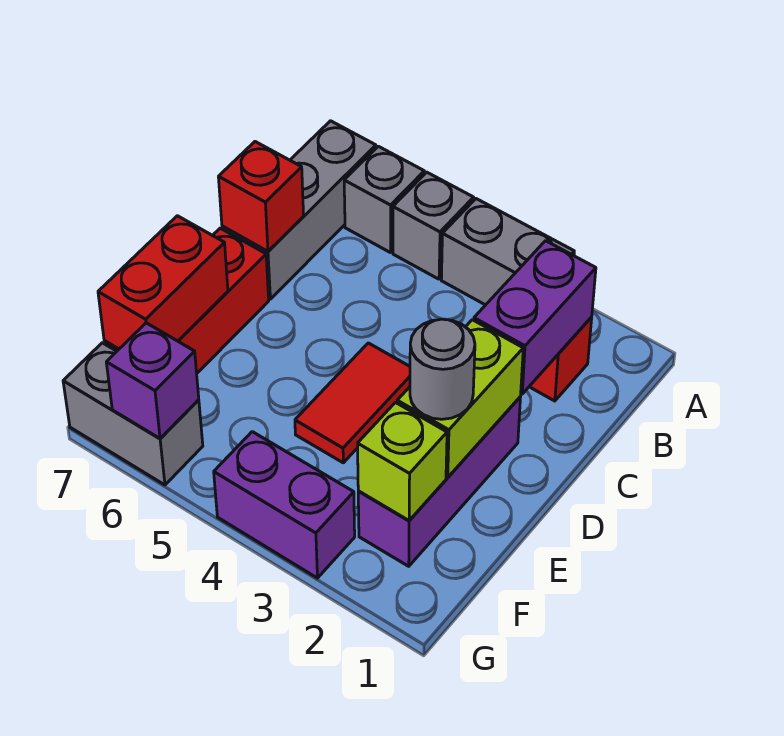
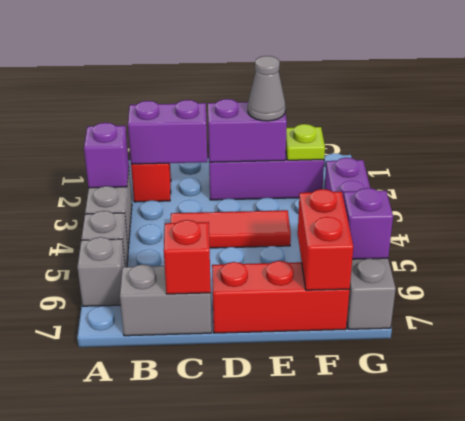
none -> purple 1x1 brick [84,122,129,188]
grey 1x3 brick [222,121,376,299] -> grey 1x2 brick [120,264,212,336]
lime 1x2 brick [397,320,523,477] -> purple 1x2 brick [208,99,287,162]
red 1x2 tile [295,343,410,463] -> red 1x3 tile [171,210,291,248]
grey 1x1 round brick [410,319,475,419] -> grey 1x1 cone [248,56,285,121]
red 1x2 brick [98,216,228,349] -> red 1x2 brick turned to [298,189,353,290]
lime 1x1 brick [358,403,447,520] -> lime 1x1 plate [286,124,325,160]

